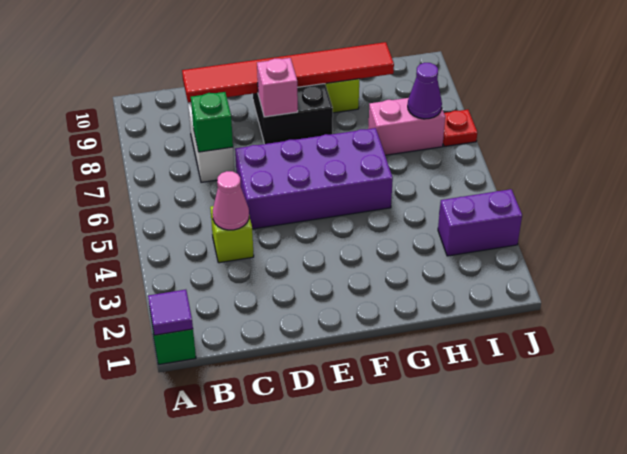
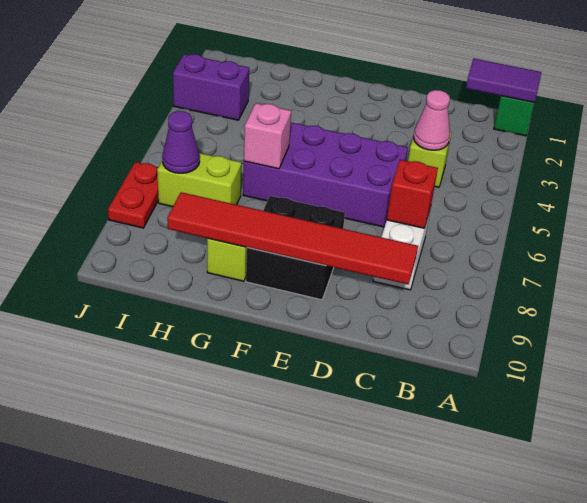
purple 1x1 tile [148,290,193,335] -> purple 1x2 tile [466,59,541,103]
green 1x1 brick [191,92,233,152] -> red 1x1 brick [387,160,438,228]
pink 1x1 brick [257,58,298,117] -> pink 1x1 brick moved to [244,103,291,169]
pink 1x2 brick [368,98,445,155] -> lime 1x2 brick [157,153,241,207]
red 1x1 plate [443,110,477,146] -> red 1x2 plate [108,162,159,228]

